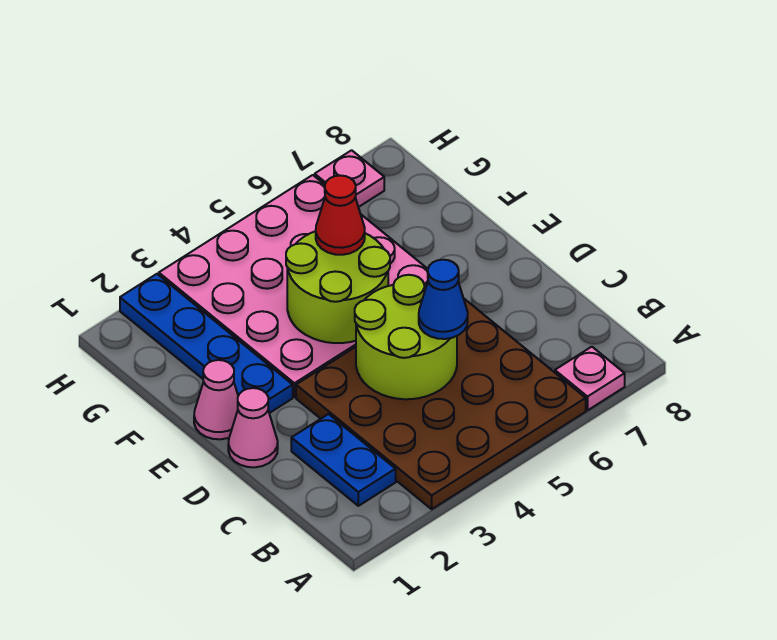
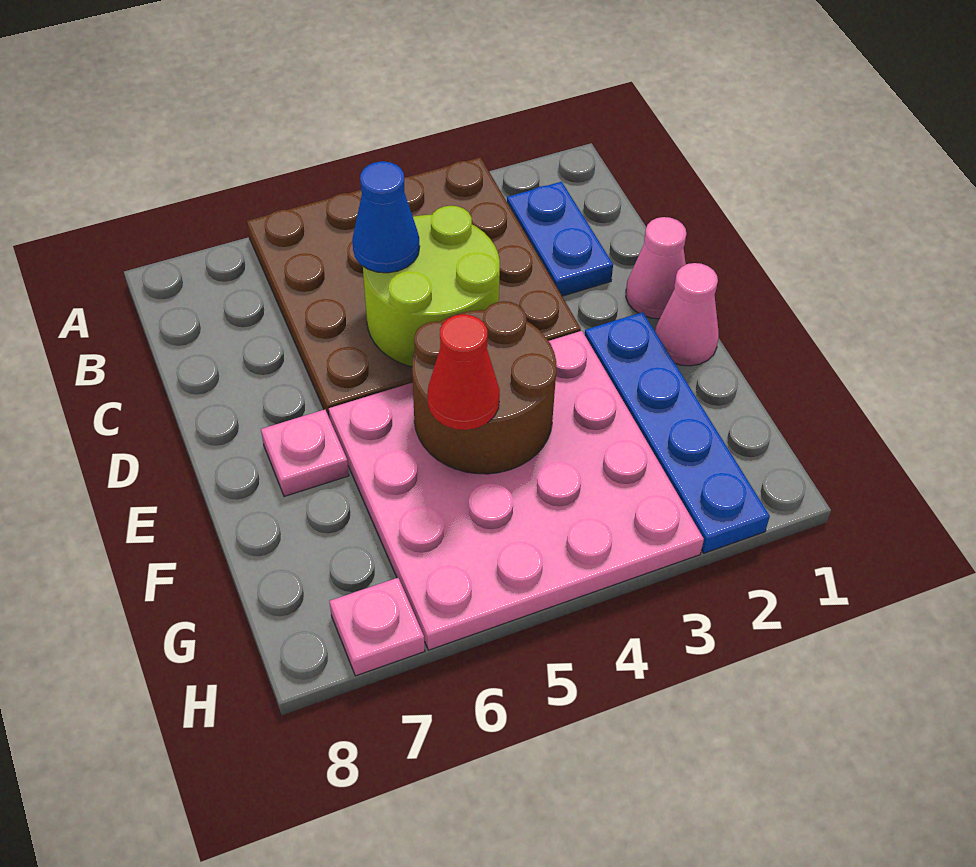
pink 1x1 plate [555,347,625,410] -> pink 1x1 plate moved to [261,410,349,497]
lime 2x2 round brick [286,231,390,343] -> brown 2x2 round brick [412,301,556,474]

